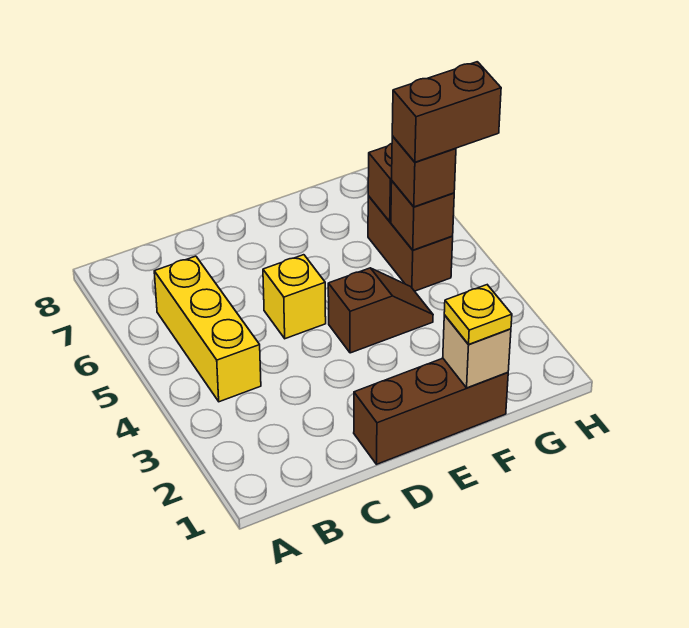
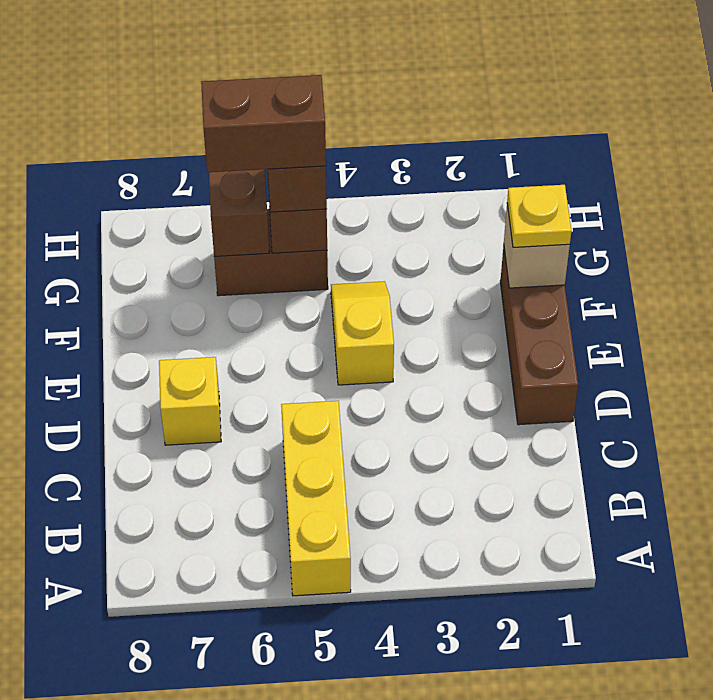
yellow 1x3 brick [154,256,261,402] -> yellow 1x3 brick turned to [281,401,351,596]
yellow 1x1 brick [263,255,326,339] -> yellow 1x1 brick moved to [159,357,221,445]
brown 1x2 slope [328,268,433,353] -> yellow 1x2 slope [331,281,394,385]
brown 1x2 brick [392,62,501,162] -> brown 1x2 brick turned to [201,75,326,172]

